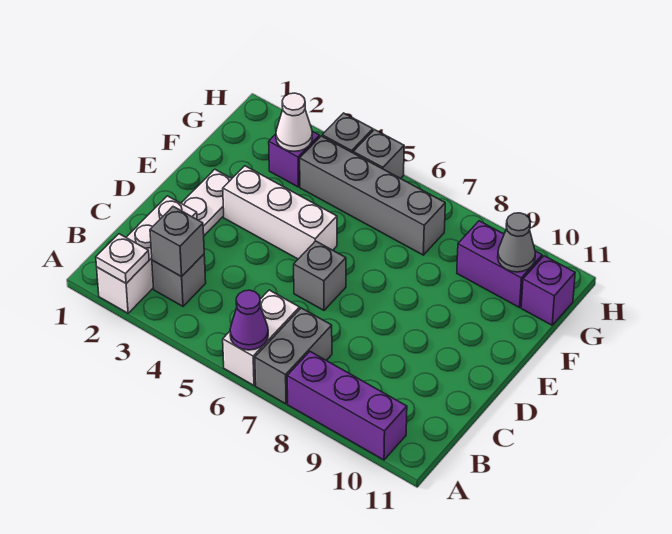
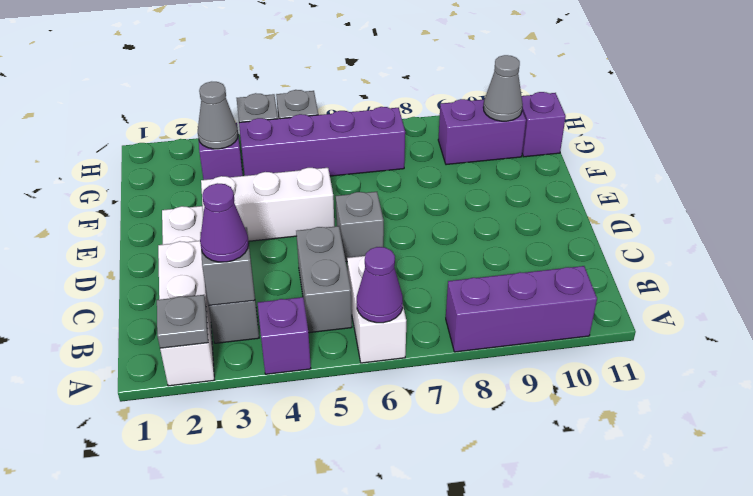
white 1x1 plate [96,234,149,283] -> grey 1x1 plate [157,295,208,348]
none -> purple 1x1 brick [258,297,311,374]
grey 1x2 brick [255,308,332,404] -> grey 1x2 brick moved to [296,226,352,333]
none -> purple 1x1 cone [200,183,249,262]
white 1x1 cone [276,93,312,151] -> grey 1x1 cone [198,82,238,149]
grey 1x4 brick [300,136,445,255] -> purple 1x4 brick [239,107,405,176]

